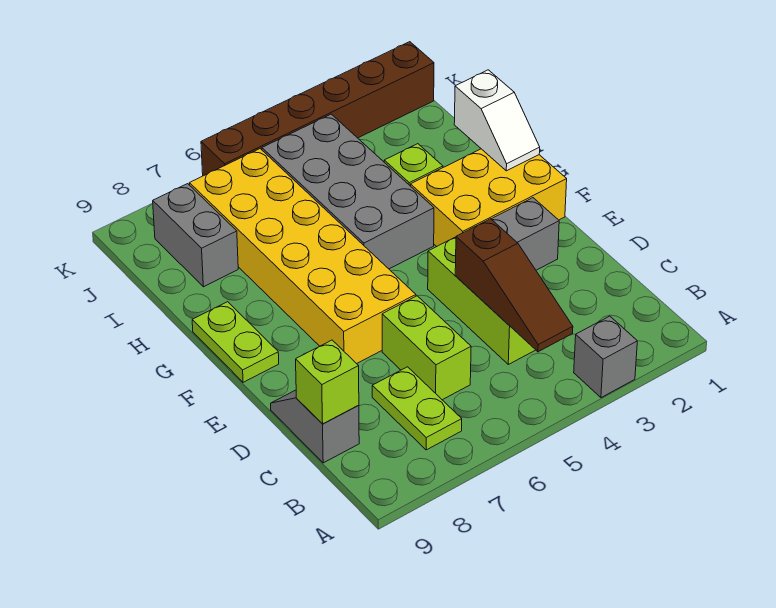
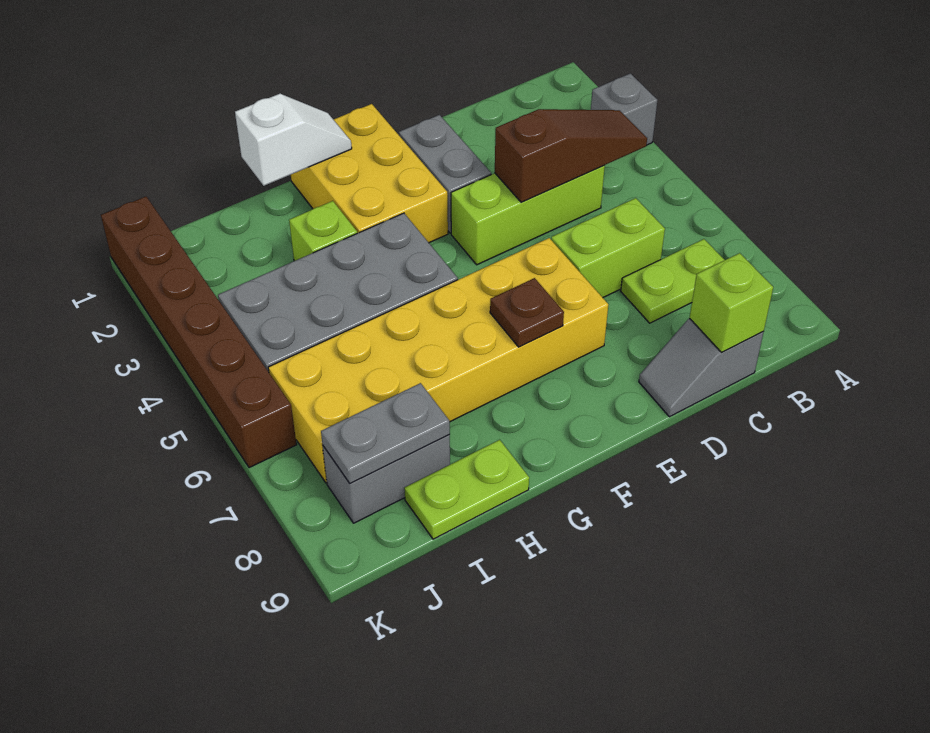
none -> brown 1x1 plate [490,278,564,347]
lime 1x2 plate [192,302,279,382] -> lime 1x2 plate moved to [404,440,529,539]
none -> grey 1x2 plate [321,383,450,483]

